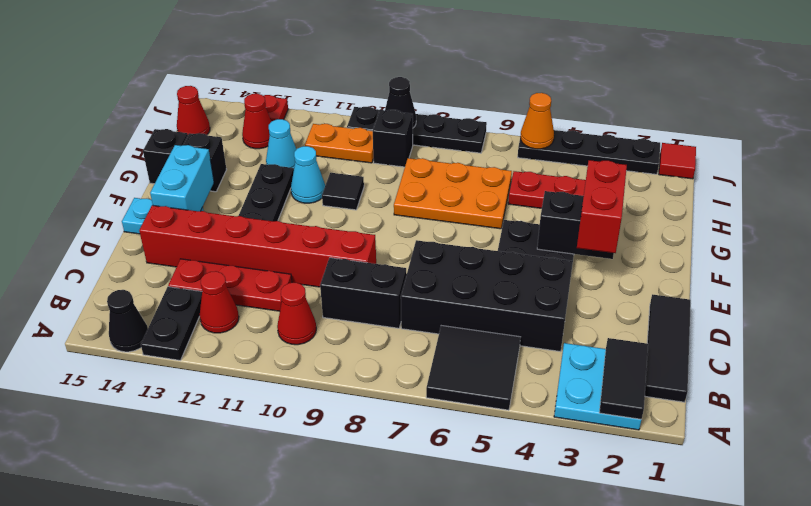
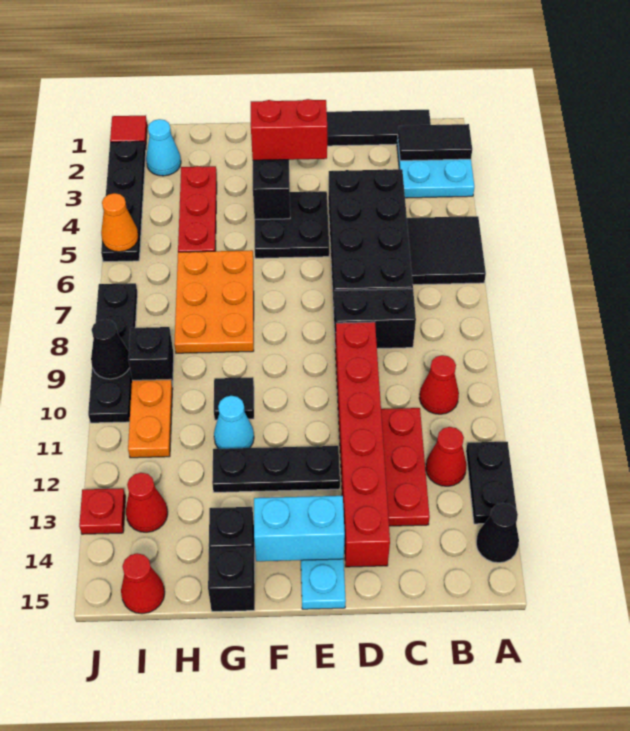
black 1x2 plate [141,287,202,360] -> black 1x2 plate turned to [466,442,517,524]
black 1x2 brick [320,258,407,328] -> black 1x2 brick turned to [334,289,416,349]
cyan 1x1 cone [266,119,296,168] -> cyan 1x1 cone moved to [146,119,181,176]

